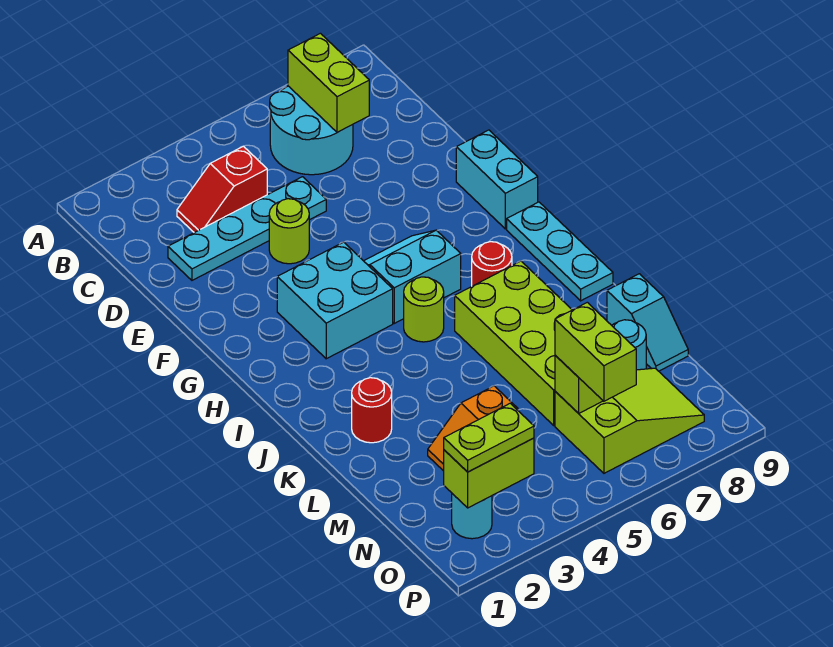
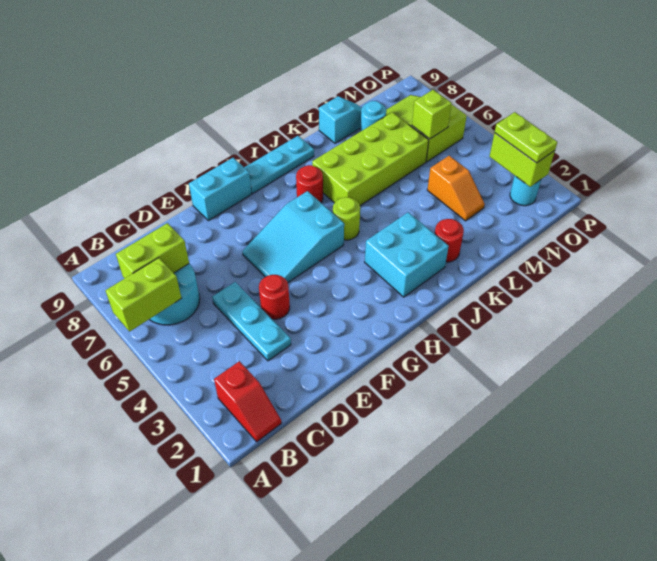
red 1x2 slope [177,146,267,233] -> red 1x2 slope moved to [214,361,281,442]
cyan 1x4 plate [168,177,326,280] -> cyan 1x3 plate [212,282,291,361]
lime 1x1 round brick [269,199,309,264] -> red 1x1 round brick [259,275,290,319]
cyan 2x2 brick [277,242,393,359] -> cyan 2x2 brick moved to [365,212,449,297]
cyan 2x2 slope [364,230,461,323] -> cyan 2x3 slope [242,191,344,282]
lime 1x2 brick [555,302,636,401] -> lime 1x2 brick moved to [105,258,182,332]

